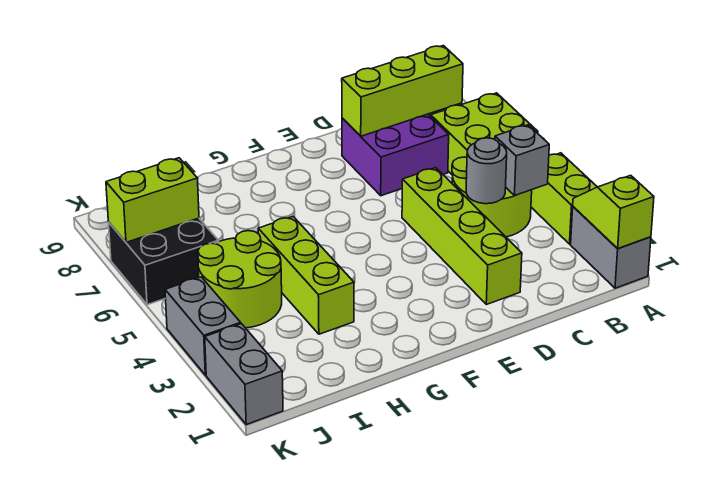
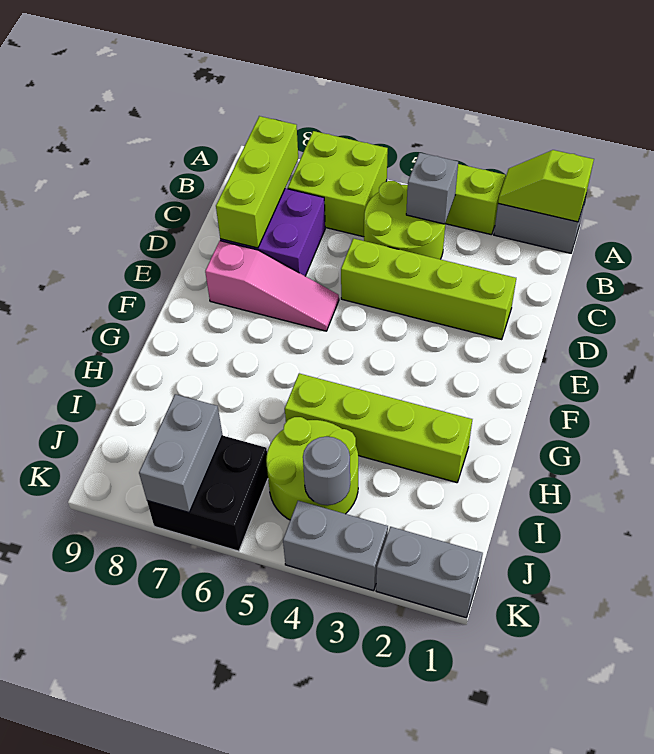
grey 1x1 round brick [466,138,507,204] -> grey 1x1 round brick moved to [303,437,350,505]
none -> pink 1x3 slope [205,241,339,331]
lime 1x3 brick [258,217,354,334] -> lime 1x4 brick [285,373,472,483]
lime 1x2 brick [106,158,199,242] -> grey 1x2 brick [139,394,222,513]

